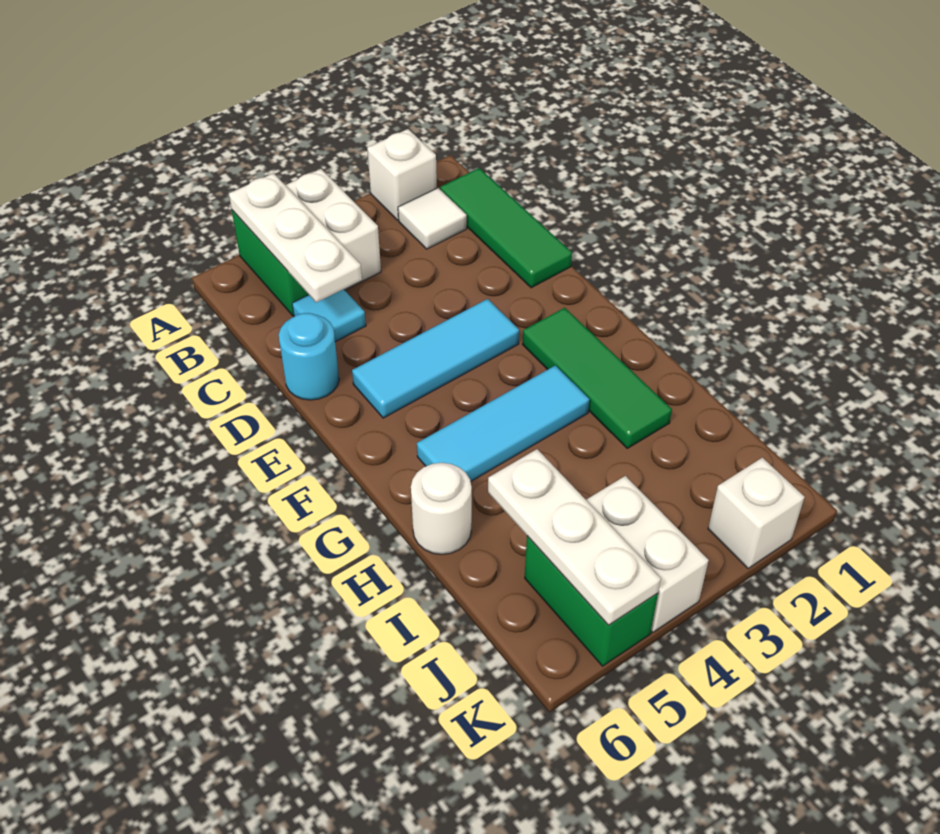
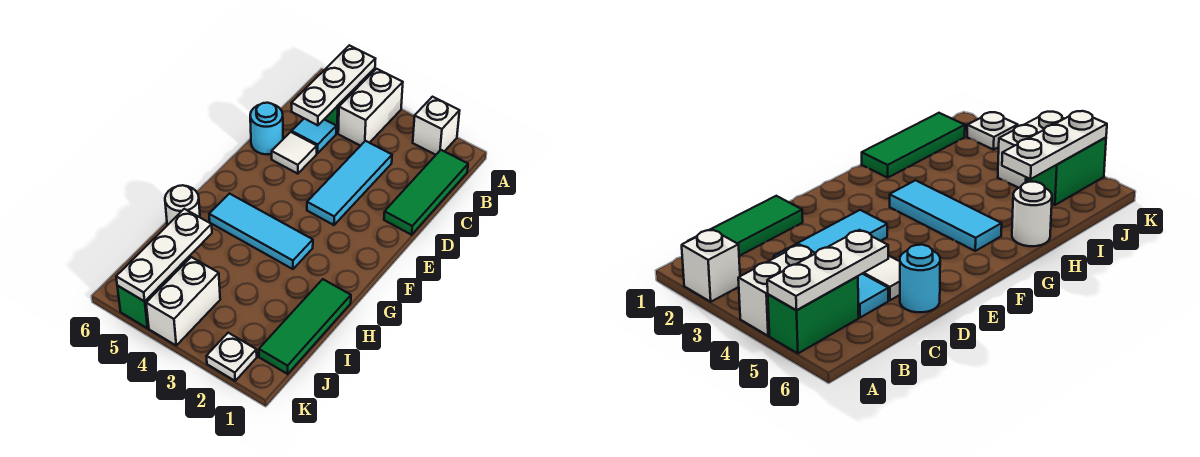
white 1x1 tile [398,188,467,249] -> white 1x1 tile moved to [272,132,317,174]
cyan 1x3 tile [352,299,519,418] -> cyan 1x3 tile turned to [307,141,392,225]
green 1x3 tile [522,308,672,448] -> green 1x3 tile moved to [259,279,351,374]
white 1x1 brick [708,458,805,569] -> white 1x1 plate [206,333,257,381]

